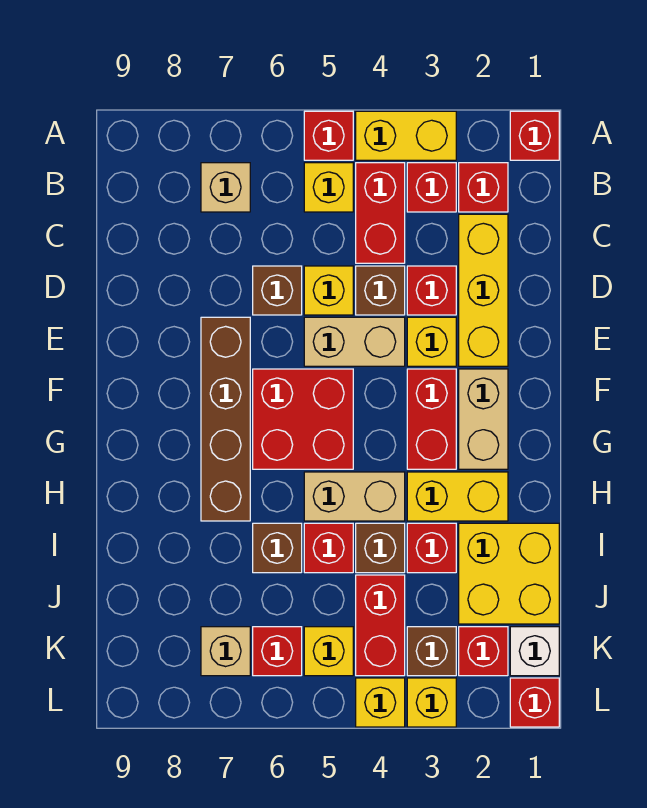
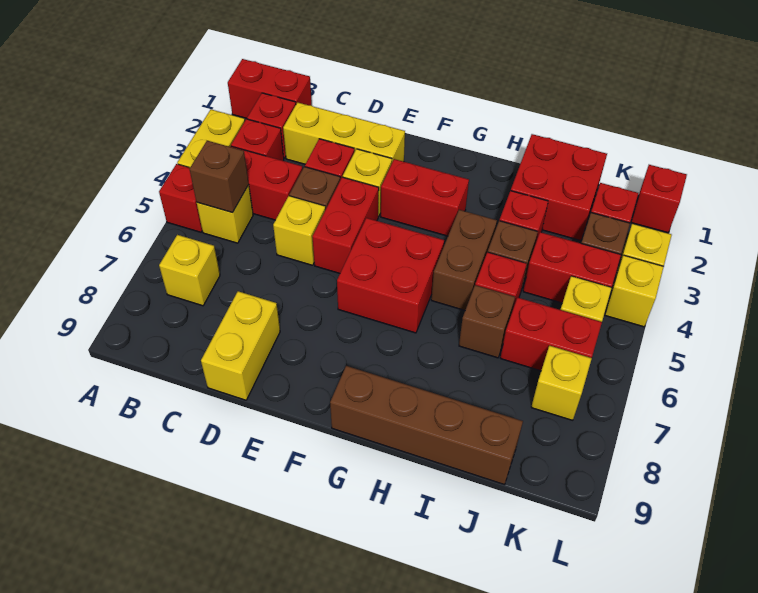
red 1x1 brick [510,111,559,160] -> red 1x2 brick [228,59,312,118]
tan 1x1 brick [201,163,250,212] -> yellow 1x1 brick [159,235,220,306]
brown 1x1 brick [253,266,302,315] -> brown 1x1 brick moved to [190,141,249,213]
tan 1x2 brick [304,317,405,366] -> red 1x2 brick [312,177,379,273]
brown 1x4 brick [201,317,250,521] -> brown 1x4 brick moved to [330,366,523,485]
tan 1x2 brick [459,369,508,469] -> none
yellow 1x2 brick [407,472,508,521] -> yellow 1x2 brick moved to [201,291,280,400]
tan 1x2 brick [304,472,405,521] -> brown 1x2 brick [431,210,497,310]
yellow 2x2 brick [459,523,559,624] -> red 2x2 brick [511,134,607,241]
white 1x1 brick [510,627,559,676] -> none
red 1x1 brick [253,627,302,676] -> red 1x2 brick [501,298,602,371]
tan 1x1 brick [201,627,250,676] -> yellow 1x1 brick [531,346,592,420]

